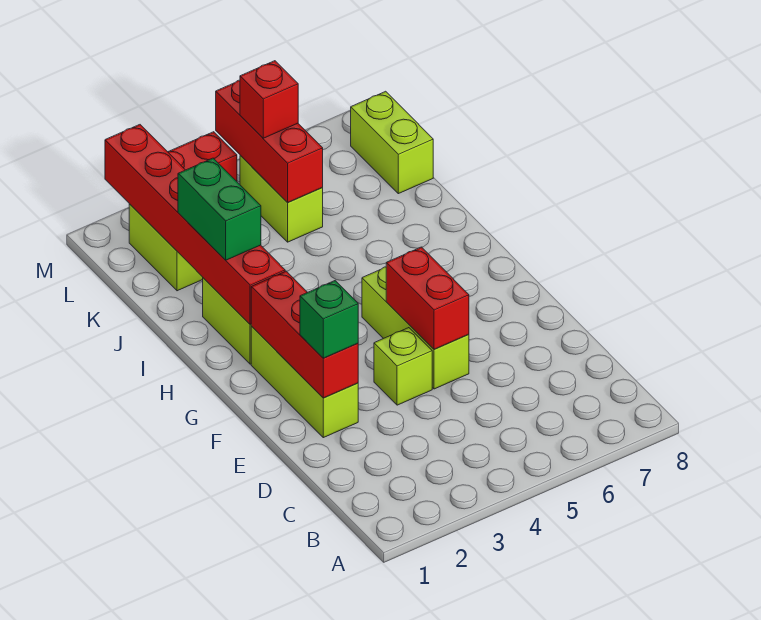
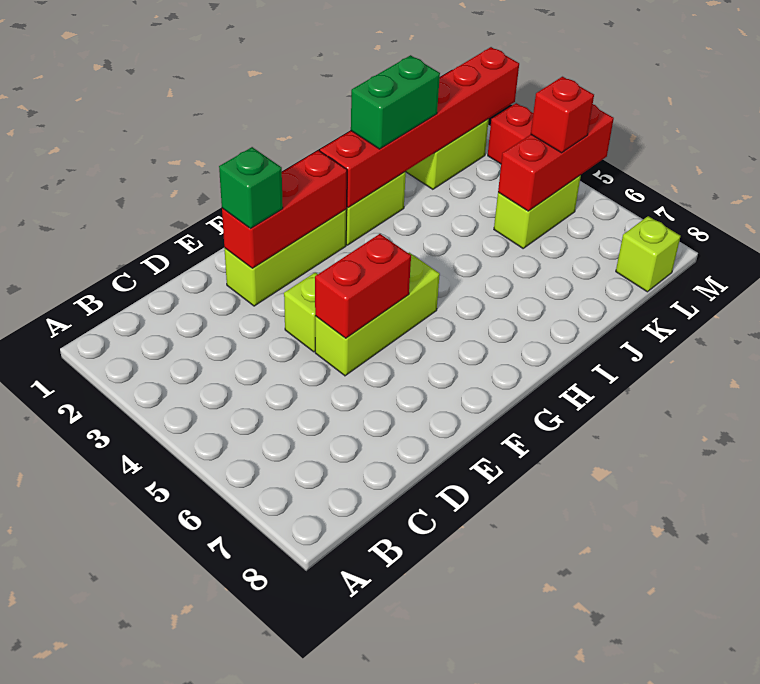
lime 1x2 brick [351,91,433,194] -> lime 1x1 brick [616,216,681,292]

